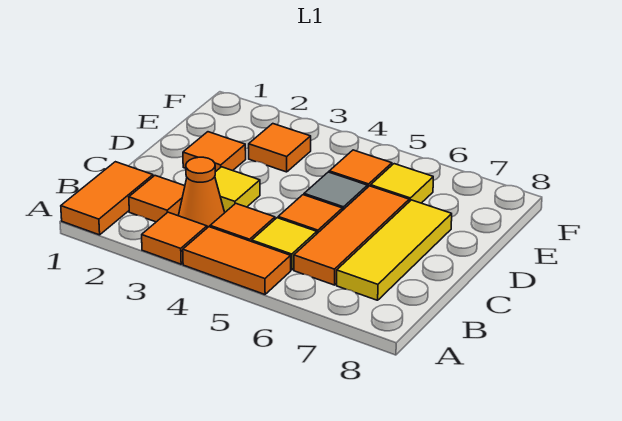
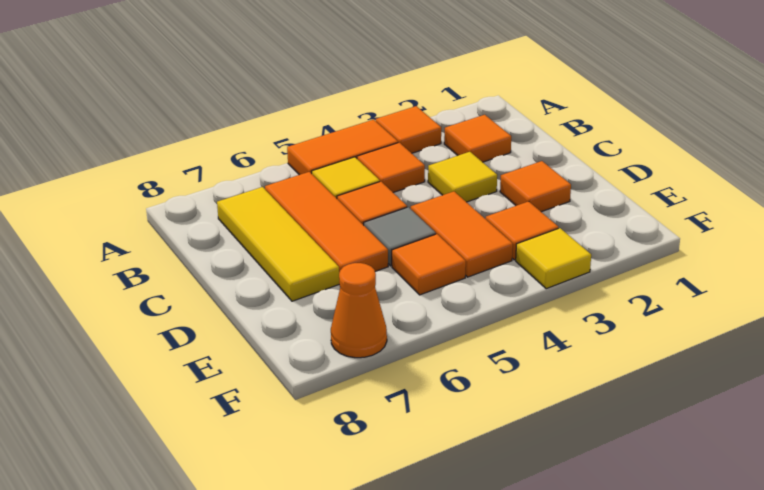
orange 1x2 tile [61,162,153,235] -> orange 1x2 tile moved to [411,191,513,277]
orange 1x1 cone [178,157,225,228] -> orange 1x1 cone moved to [331,263,387,358]
yellow 1x1 tile [371,164,433,203] -> yellow 1x1 tile moved to [516,228,591,289]

